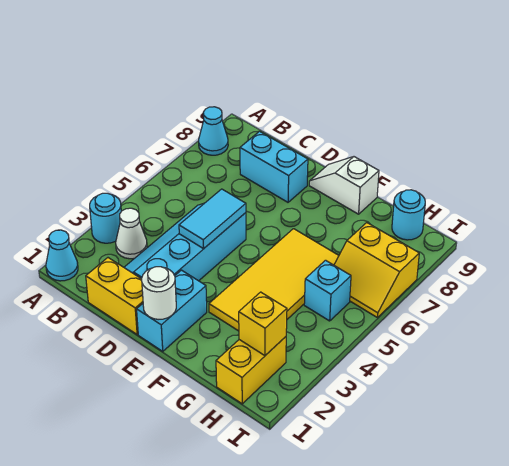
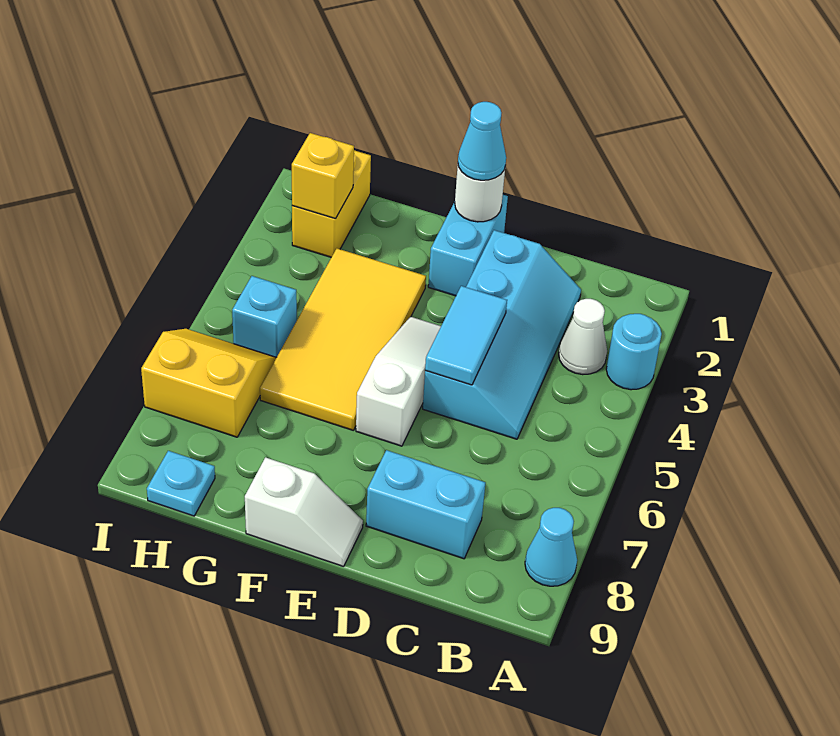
cyan 1x1 cone [46,230,78,281] -> cyan 1x1 cone moved to [458,102,506,180]
yellow 1x2 brick [86,258,143,335] -> none
none -> white 1x3 slope [356,317,441,446]
cyan 1x1 round brick [392,190,425,240] -> cyan 1x1 plate [147,451,215,516]

